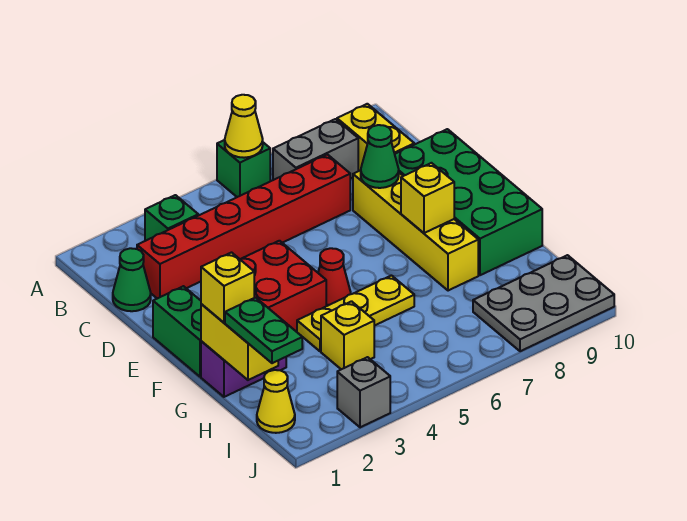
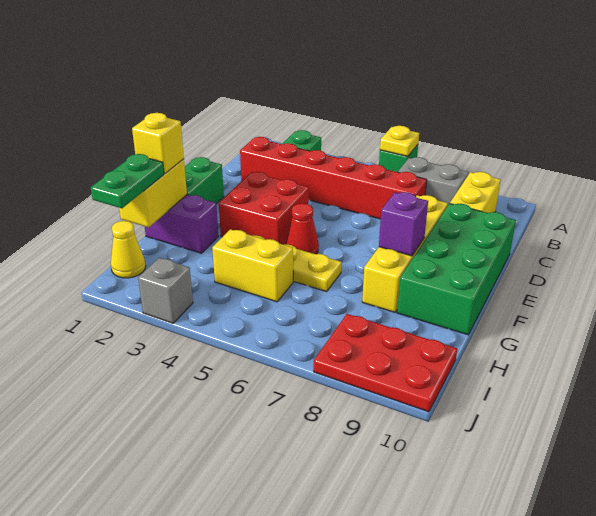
yellow 1x1 cone [225,95,263,158] -> yellow 1x1 plate [380,126,419,156]
green 1x1 cone [113,248,151,311] -> none
green 1x1 cone [361,125,399,188] -> none
yellow 1x1 brick [401,163,454,233] -> purple 1x1 brick [379,192,428,256]
yellow 1x1 brick [321,301,374,369] -> yellow 1x2 brick [212,229,293,302]
grey 2x3 plate [473,255,614,351] -> red 2x3 plate [314,314,457,412]

